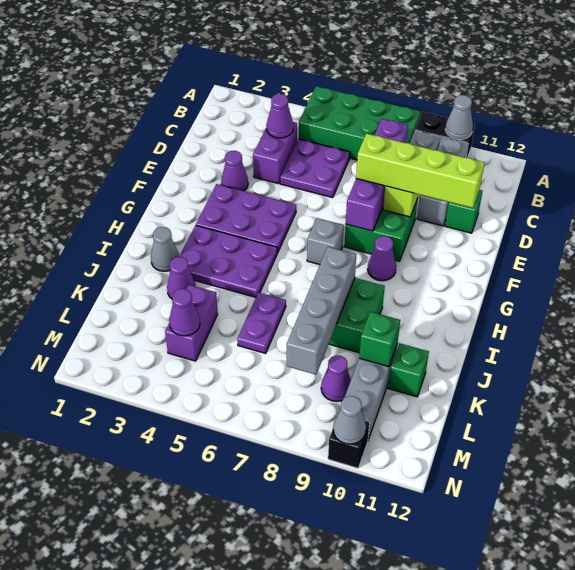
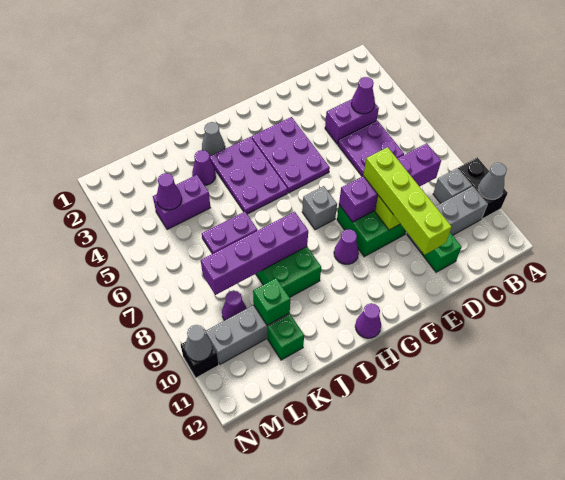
green 2x4 brick [299,86,421,160] -> none
purple 1x1 cone [221,151,248,191] -> purple 1x1 cone moved to [355,303,381,338]
grey 1x4 brick [287,247,356,375] -> purple 1x4 brick [201,212,308,295]

